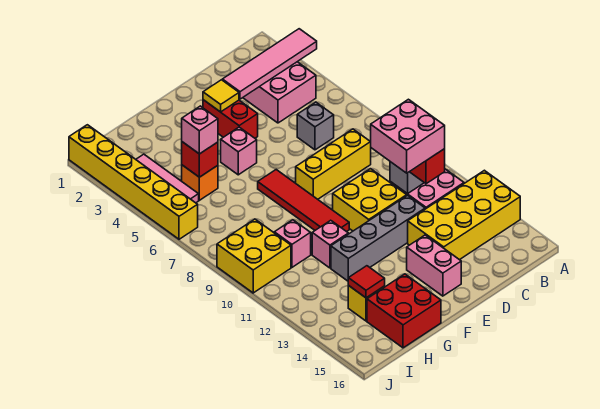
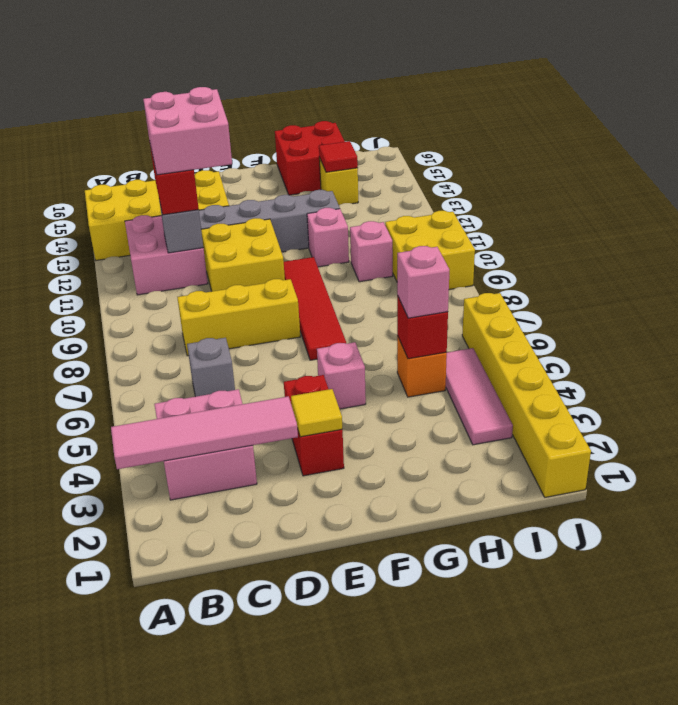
pink 1x2 brick [407,235,461,296] -> none

